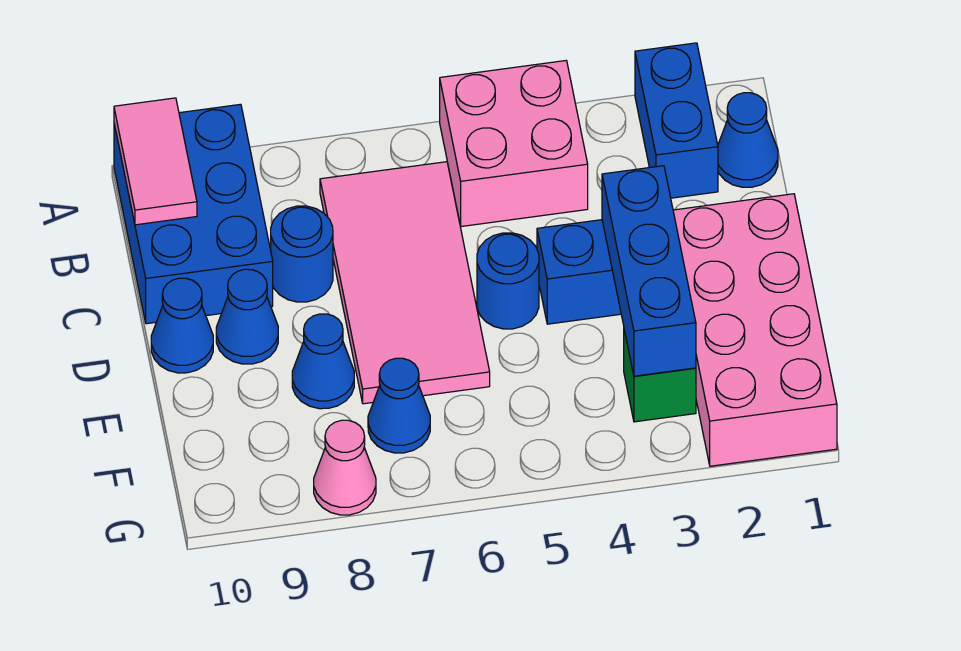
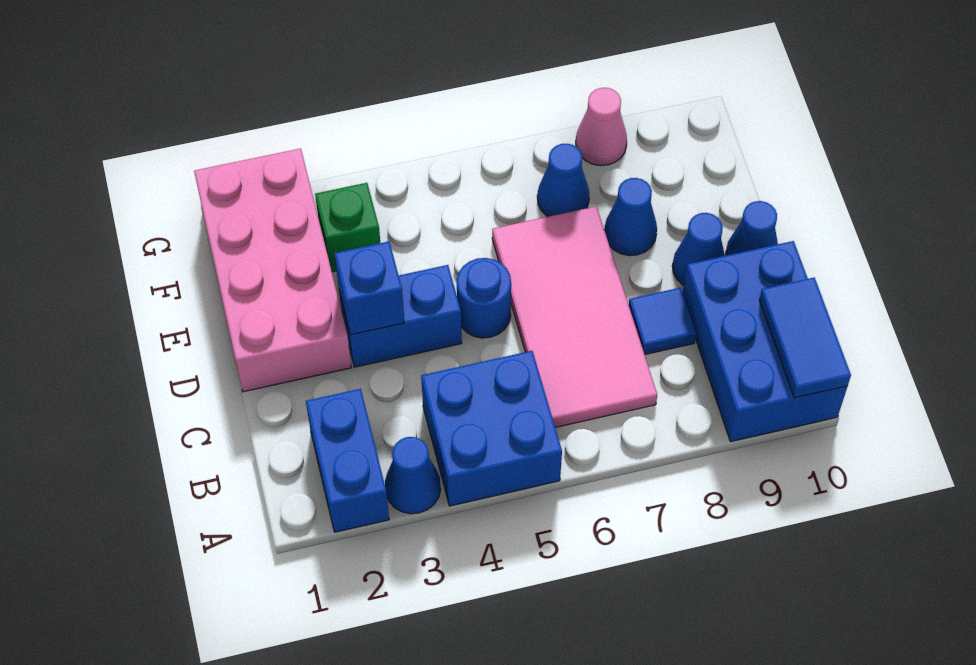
pink 2x2 brick [440,61,588,227] -> blue 2x2 brick [421,351,562,506]
pink 1x2 tile [114,98,197,225] -> blue 1x2 tile [759,277,851,398]
blue 1x1 cone [718,93,778,187] -> blue 1x1 cone moved to [385,437,441,514]
blue 1x1 round brick [271,206,333,302] -> blue 1x1 tile [629,288,696,355]
blue 1x3 brick [602,166,696,376] -> blue 1x1 brick [334,241,404,335]

